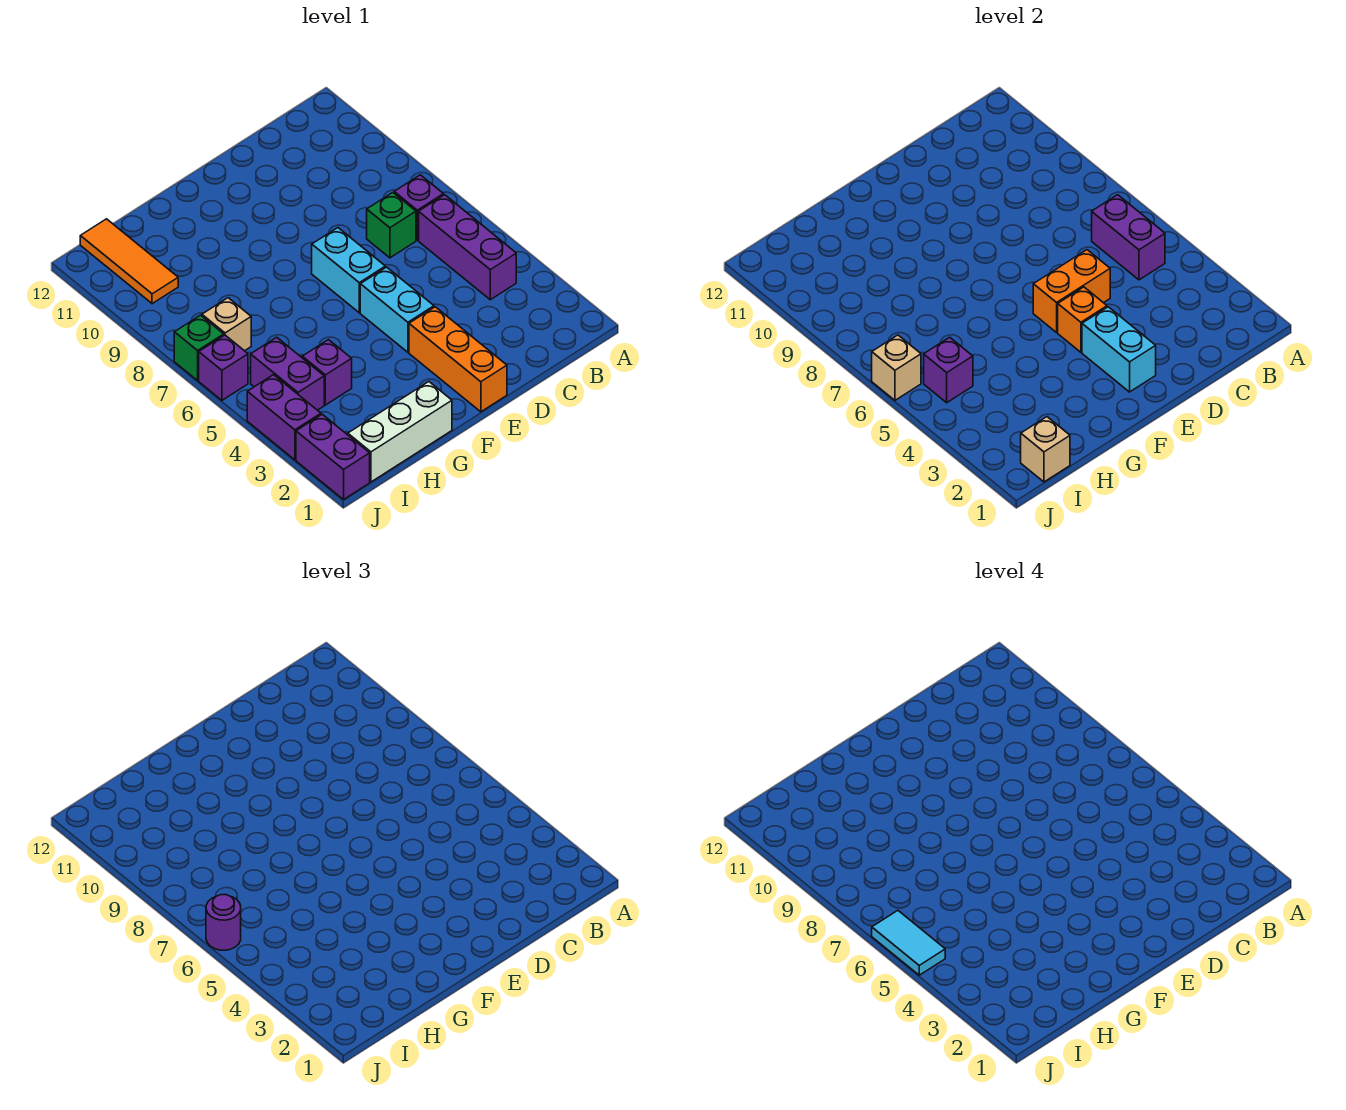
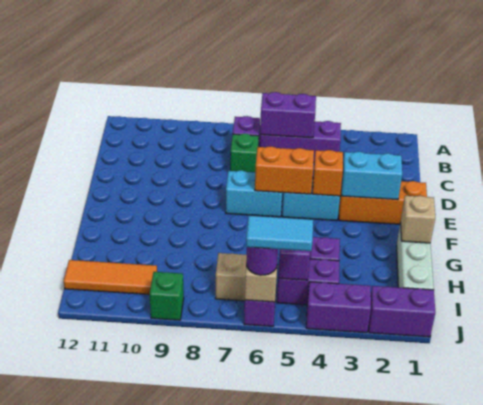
orange 1x2 brick [1033,250,1110,332] -> orange 1x2 brick turned to [255,146,314,194]
tan 1x1 brick [1021,417,1070,482] -> tan 1x1 brick moved to [401,196,435,243]
green 1x1 brick [174,315,224,380] -> green 1x1 brick moved to [149,272,184,320]

